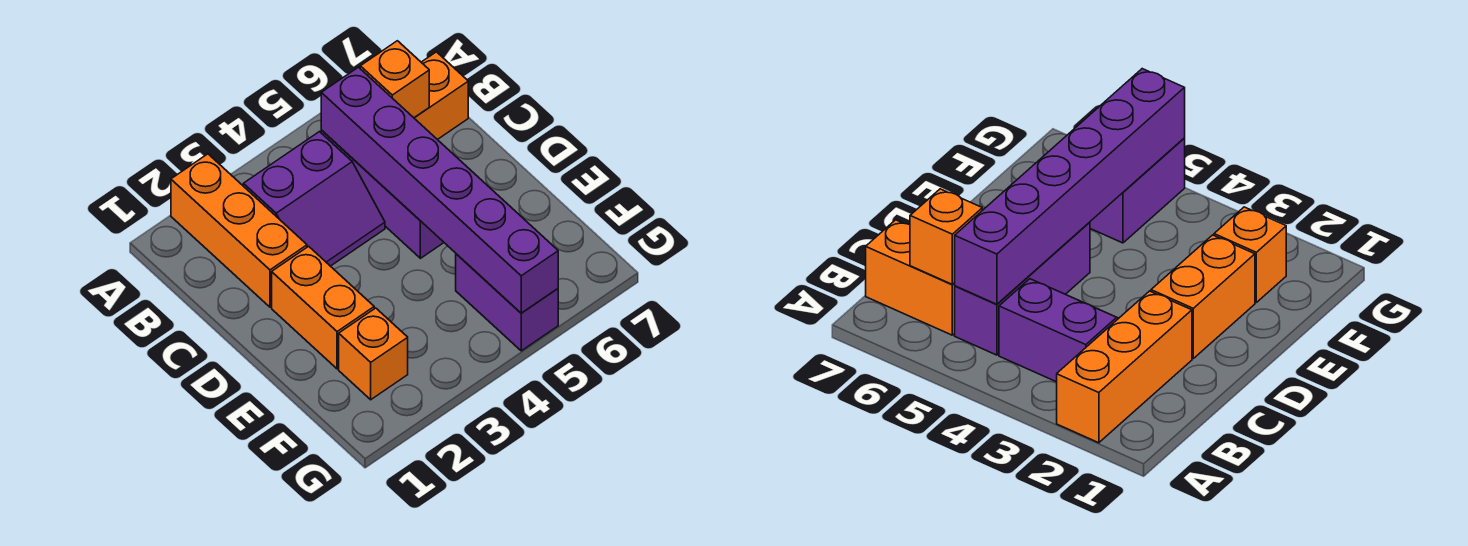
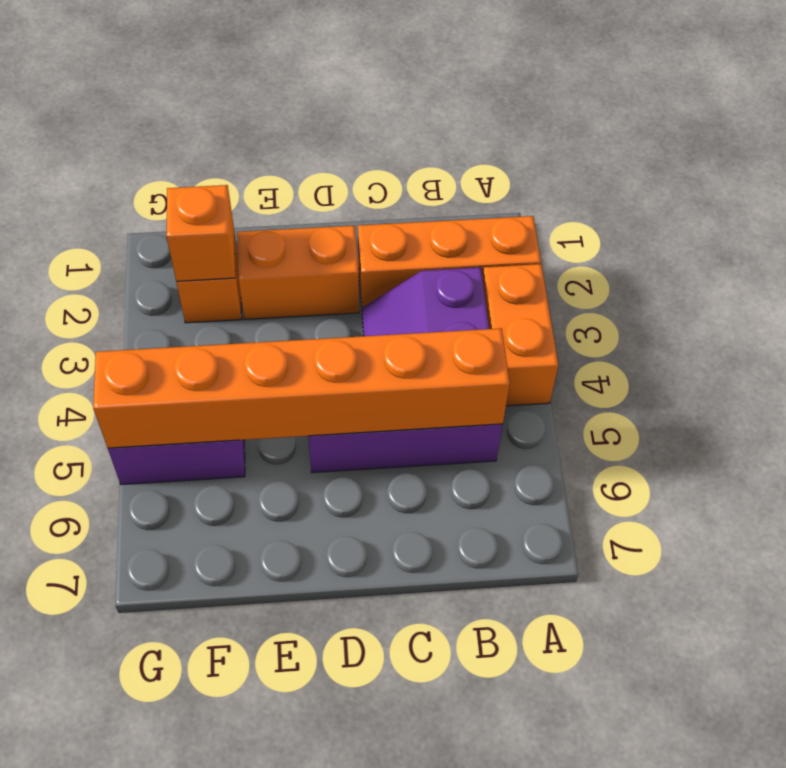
purple 1x6 brick [321,67,558,313] -> orange 1x6 brick [93,328,510,448]
orange 1x2 brick [414,52,468,140] -> orange 1x2 brick moved to [482,264,558,406]
orange 1x1 brick [360,41,429,118] -> orange 1x1 brick moved to [166,185,235,281]

